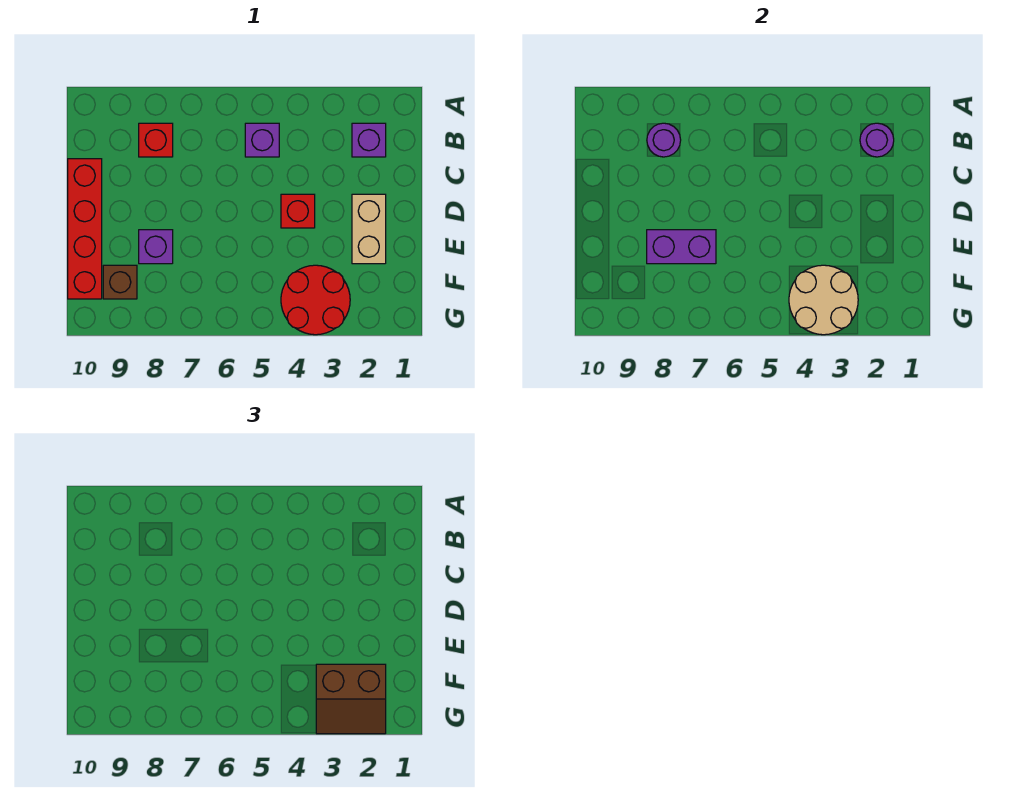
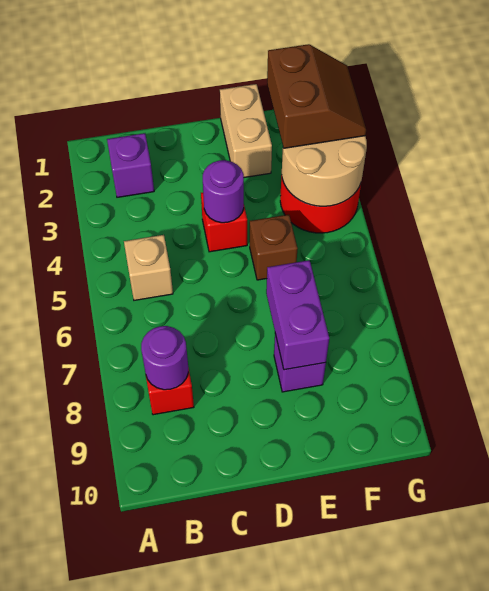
purple 1x1 round brick [860,123,894,157] -> purple 1x1 round brick moved to [203,160,244,223]
purple 1x1 brick [245,123,279,157] -> tan 1x1 brick [124,235,173,300]
red 1x4 brick [68,159,102,299] -> none
tan 1x2 brick [352,194,386,264] -> tan 1x2 brick turned to [220,84,272,177]
brown 1x1 brick [103,265,137,299] -> brown 1x1 brick moved to [250,215,298,280]

